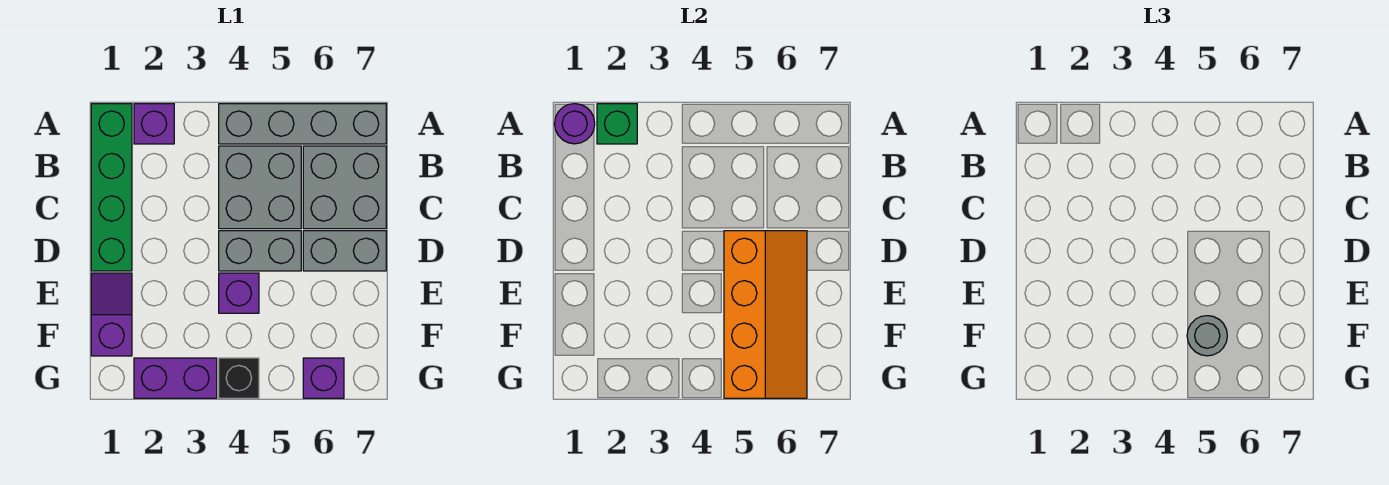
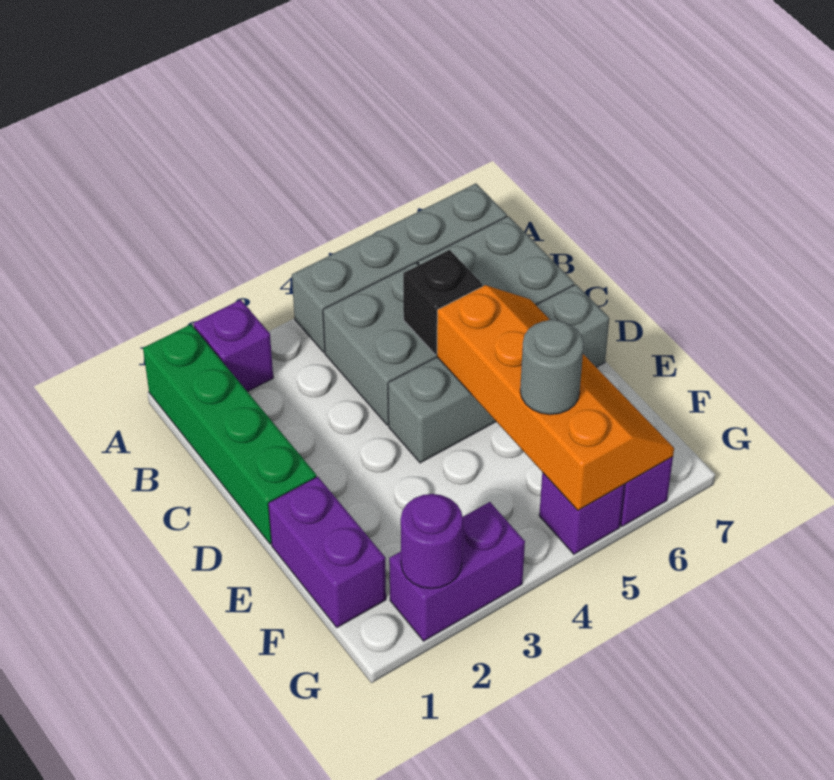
purple 1x1 round brick [554,104,595,144] -> purple 1x1 round brick moved to [401,494,463,589]
green 1x1 brick [597,104,637,144] -> none
purple 1x2 slope [91,273,132,356] -> purple 1x2 brick [268,477,386,627]
purple 1x1 brick [219,273,259,313] -> purple 1x1 brick moved to [539,473,625,554]
black 1x1 brick [219,358,259,398] -> black 1x1 brick moved to [403,250,482,354]

